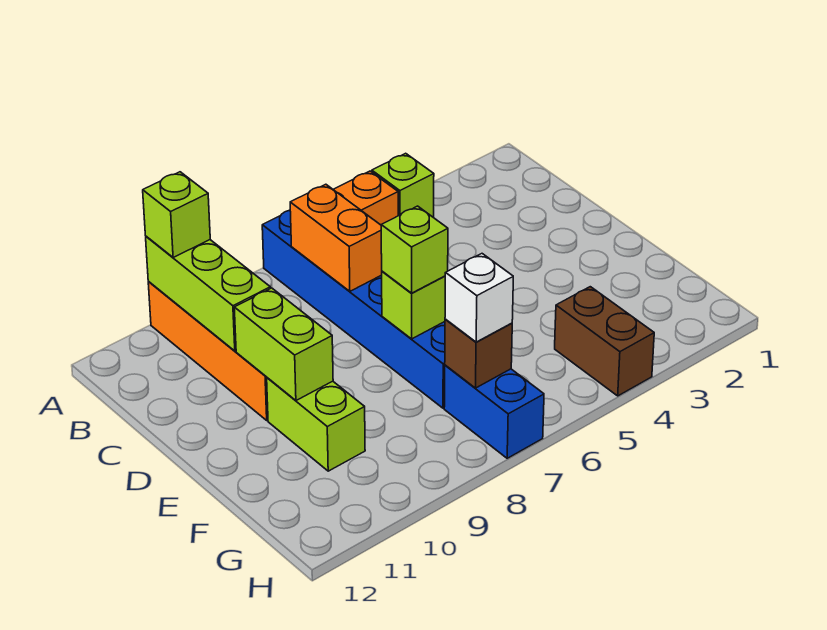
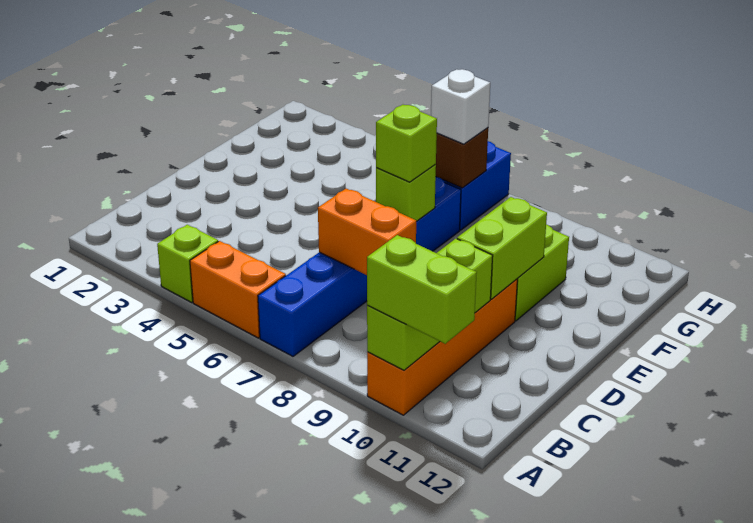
lime 1x1 brick [143,172,210,258] -> lime 1x2 brick [367,235,477,344]
orange 1x2 brick [290,184,382,291] -> orange 1x2 brick turned to [318,189,416,275]
brown 1x2 brick [555,287,654,396] -> none

